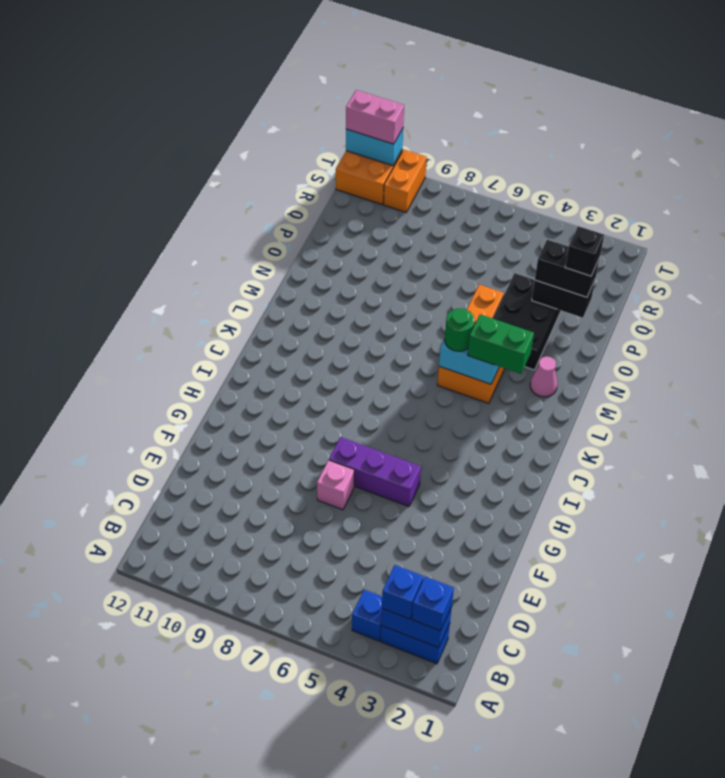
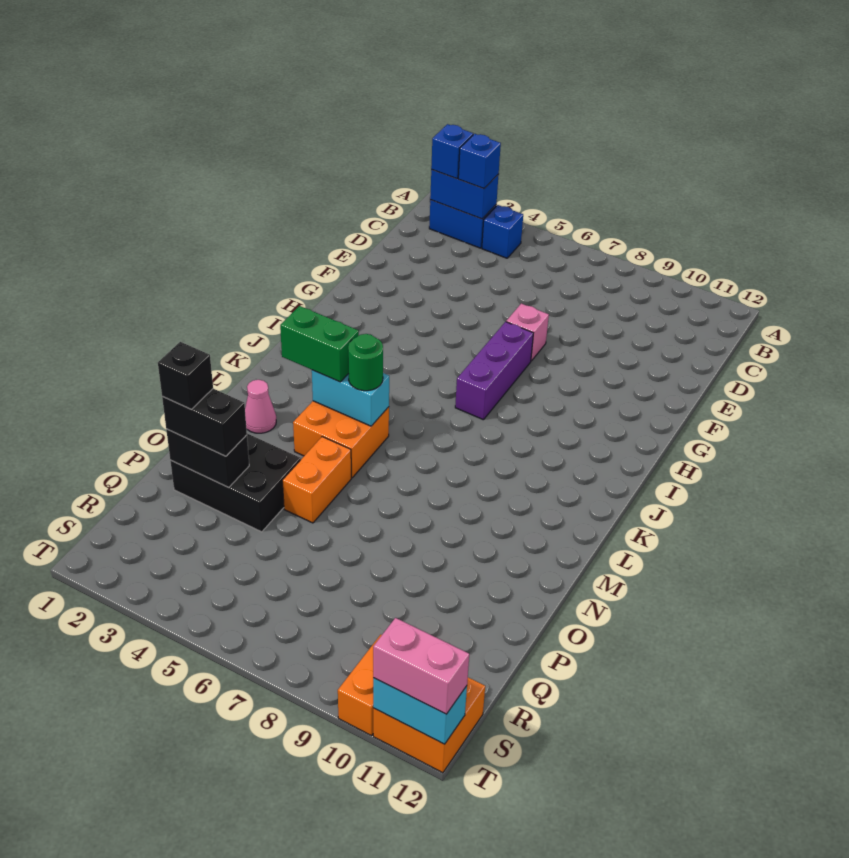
purple 1x3 brick [329,437,421,506] -> purple 1x3 brick turned to [455,322,533,420]
black 2x3 brick [493,273,561,370] -> black 2x3 brick turned to [170,434,301,532]

